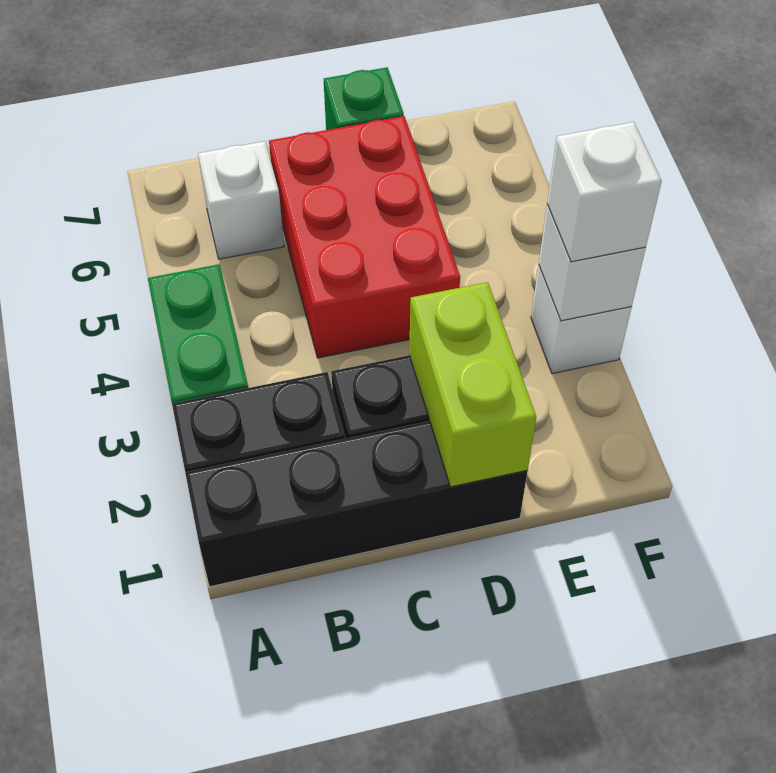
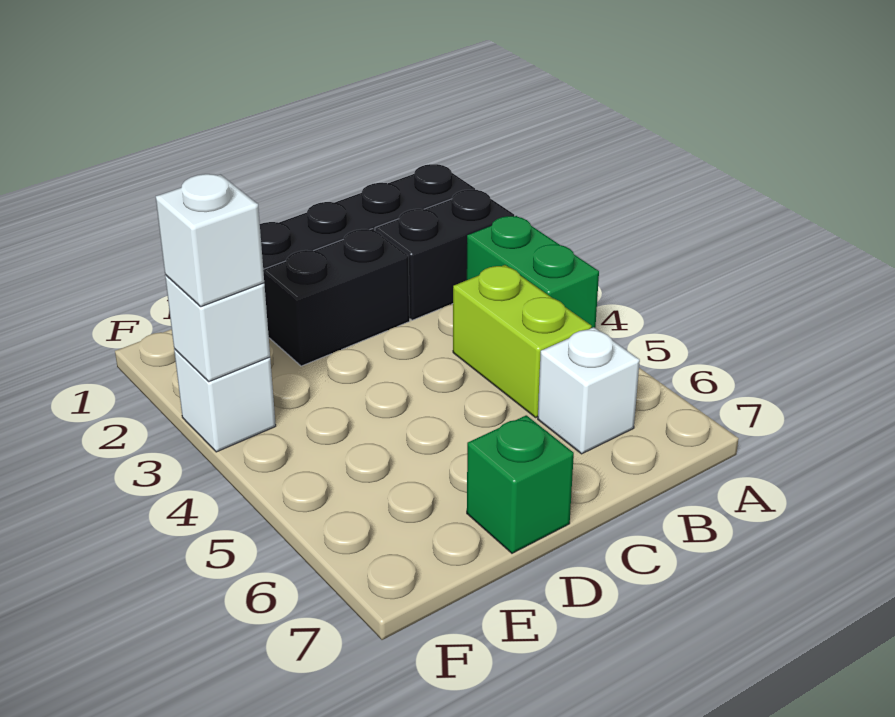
red 2x3 brick [269,116,460,358] -> none
lime 1x2 brick [409,282,536,487] -> lime 1x2 brick moved to [453,265,592,417]

